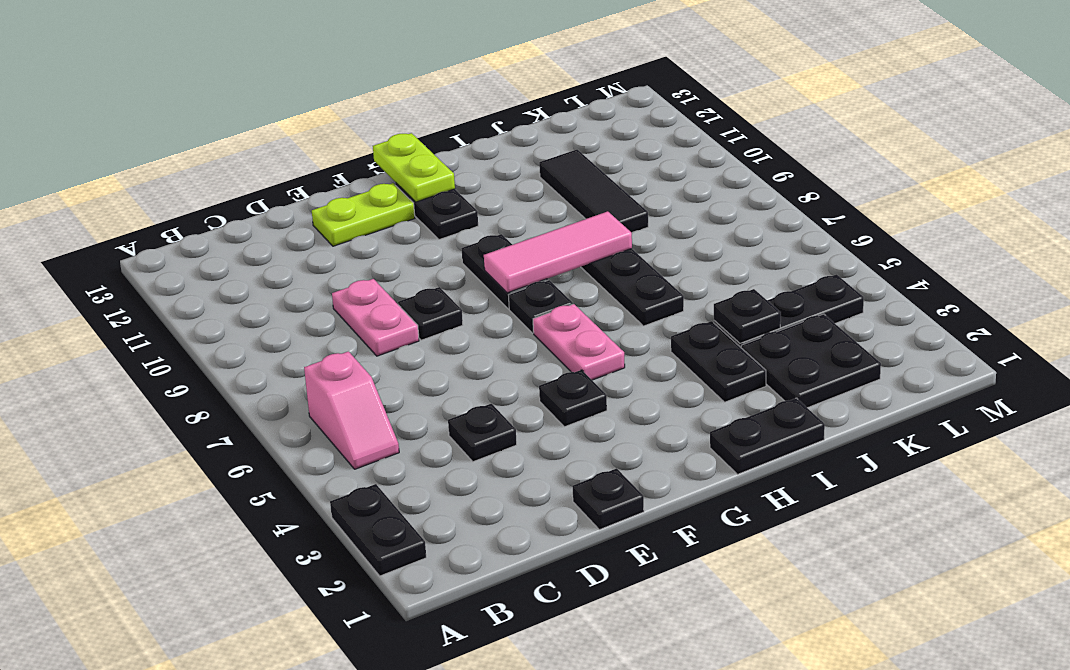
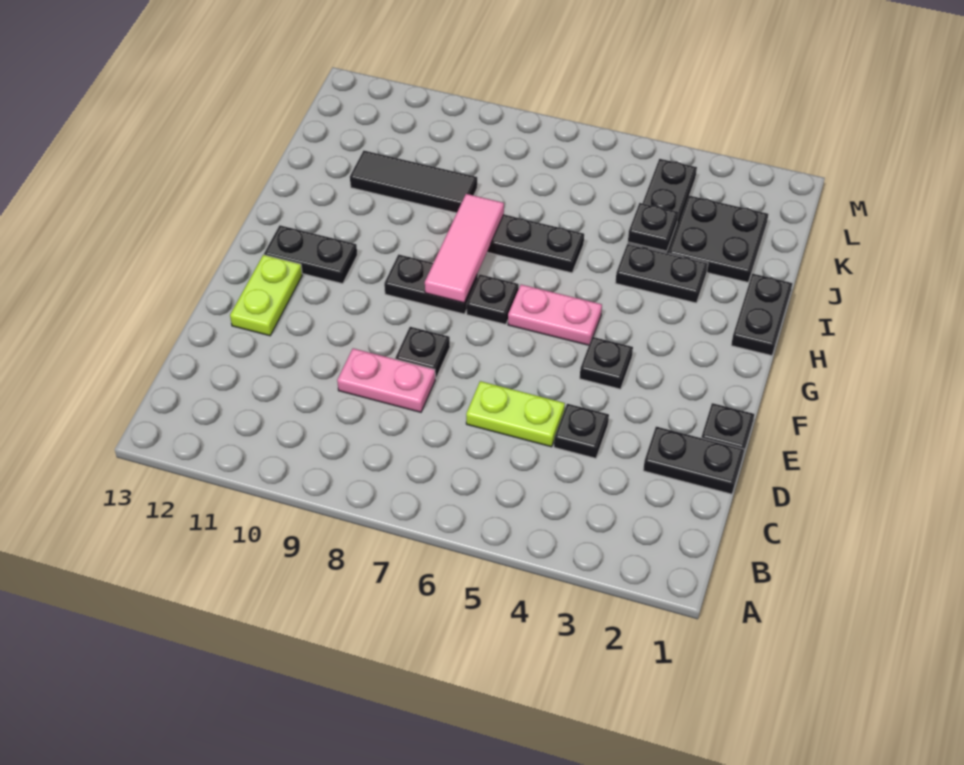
black 1x2 plate [330,484,426,576] -> black 1x2 plate moved to [643,427,744,494]
pink 1x2 slope [304,351,399,469] -> none
lime 1x2 plate [373,133,455,202] -> lime 1x2 plate moved to [466,381,565,447]

